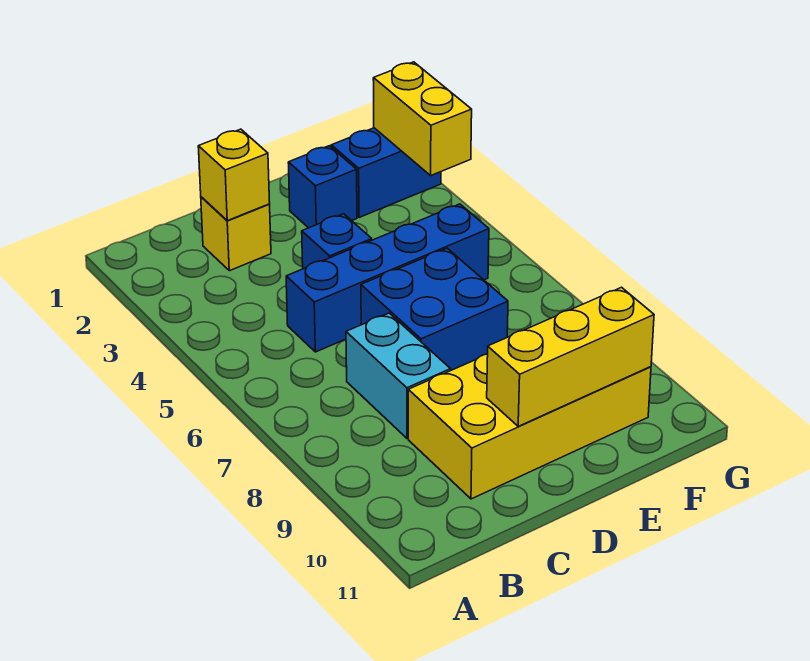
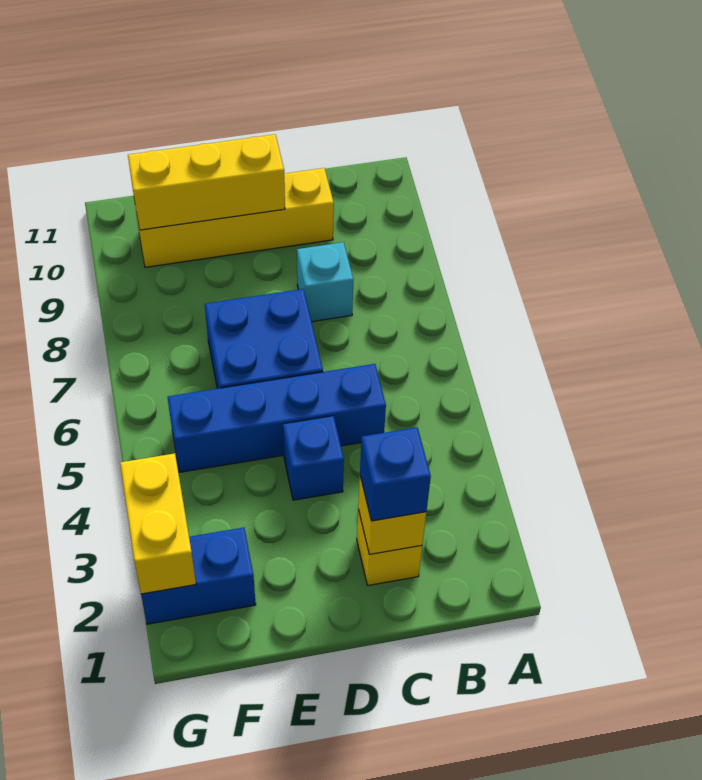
cyan 1x2 brick [346,313,451,438] -> cyan 1x1 brick [297,242,353,322]
yellow 2x4 brick [408,354,651,499] -> yellow 1x4 brick [135,168,334,267]
blue 1x1 brick [288,146,357,228] -> blue 1x1 brick moved to [360,427,431,521]

